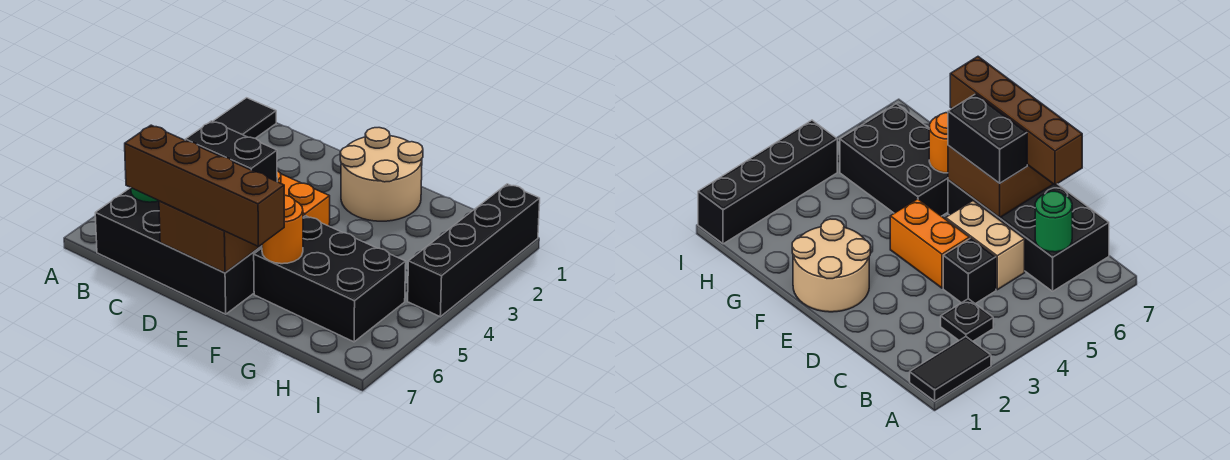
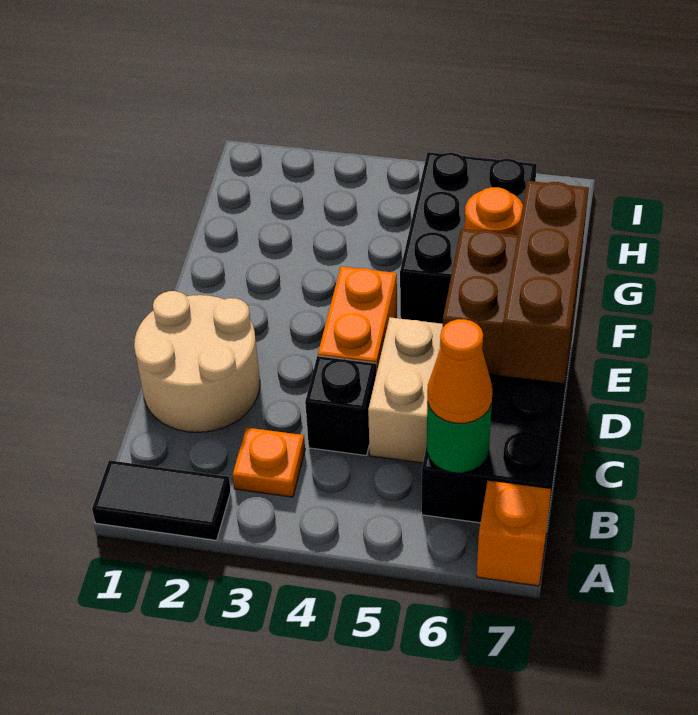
none -> orange 1x1 brick [477,481,551,586]
black 1x1 plate [941,299,993,341] -> orange 1x1 plate [233,428,305,497]
none -> orange 1x1 cone [427,319,492,423]
brown 1x4 brick [125,125,284,247] -> brown 1x3 brick [500,181,589,383]
black 1x2 brick [185,121,277,182] -> none
tan 2x2 round brick [340,128,423,221] -> tan 2x2 round brick moved to [134,291,260,432]
black 1x4 brick [408,184,540,317] -> none

